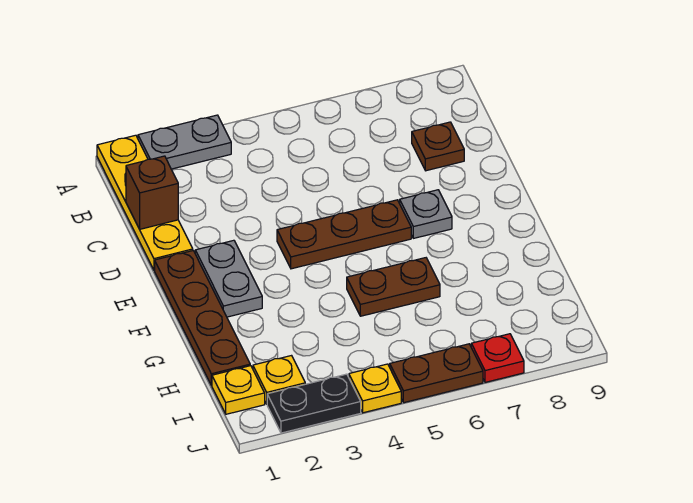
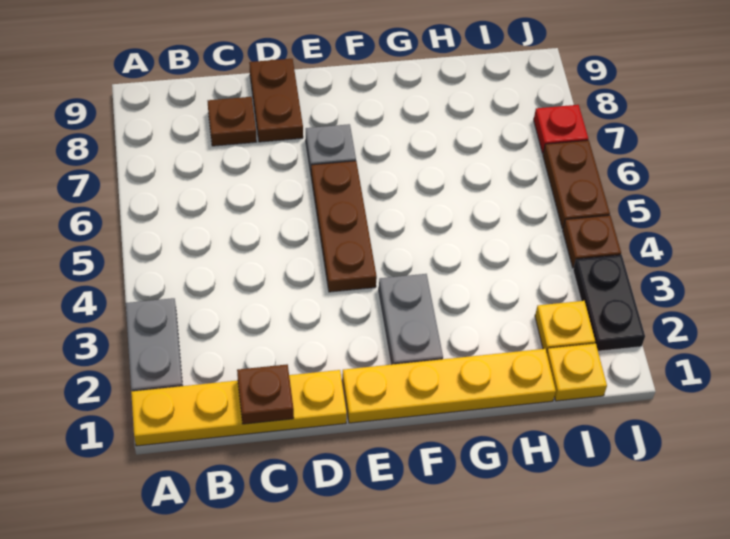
brown 1x1 brick [126,156,178,229] -> brown 1x1 plate [237,364,294,424]
brown 1x4 plate [155,251,250,386] -> yellow 1x4 plate [342,349,556,423]
grey 1x2 plate [195,240,262,317] -> grey 1x2 plate turned to [379,274,443,364]
brown 1x2 plate [347,258,440,316] -> brown 1x2 plate moved to [249,59,303,142]
yellow 1x1 plate [349,364,401,413] -> brown 1x1 plate [563,215,621,268]

